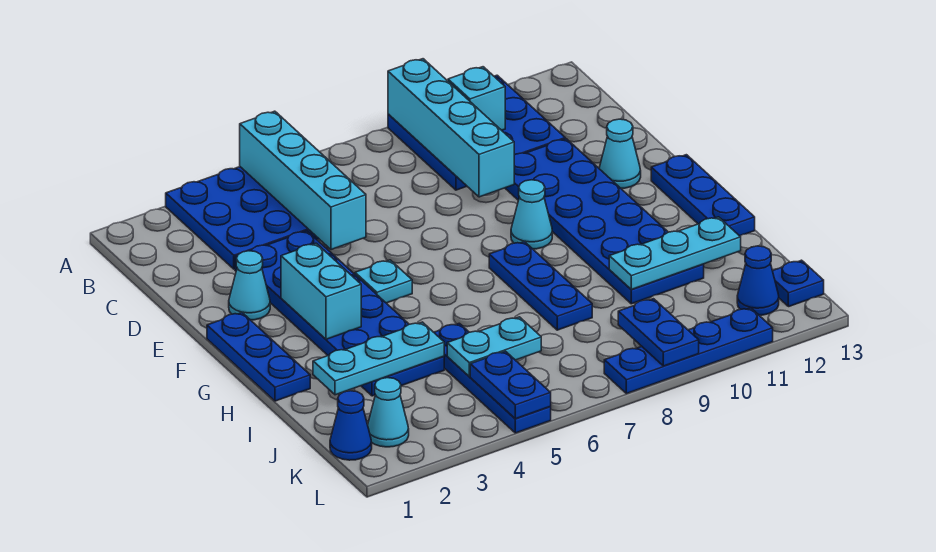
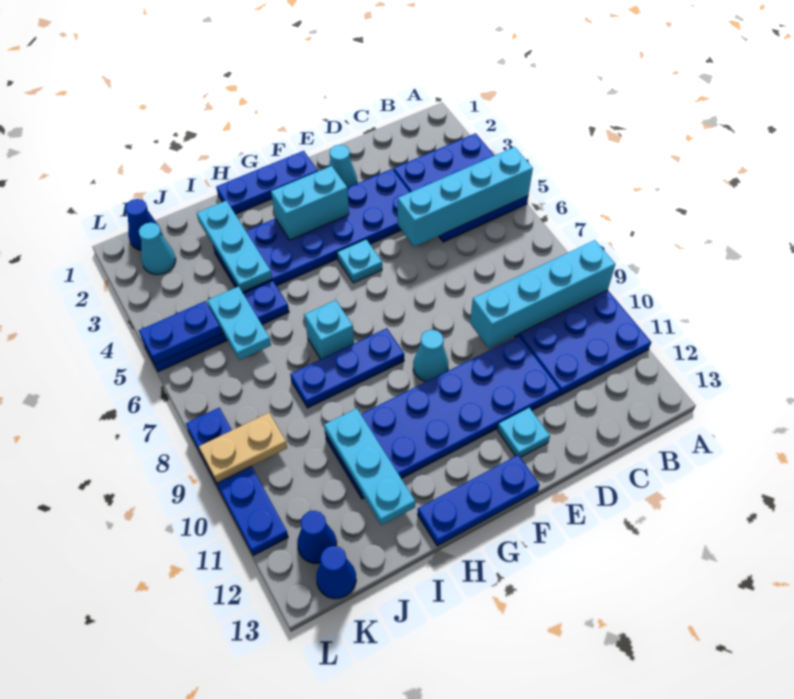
cyan 1x1 brick [448,67,505,130] -> cyan 1x1 brick moved to [305,300,354,359]
cyan 1x1 cone [599,119,641,188] -> cyan 1x1 plate [497,408,550,457]
blue 1x2 plate [618,299,699,366] -> tan 1x2 plate [199,413,287,483]
blue 1x1 plate [773,260,824,307] -> blue 1x1 cone [316,546,356,599]

